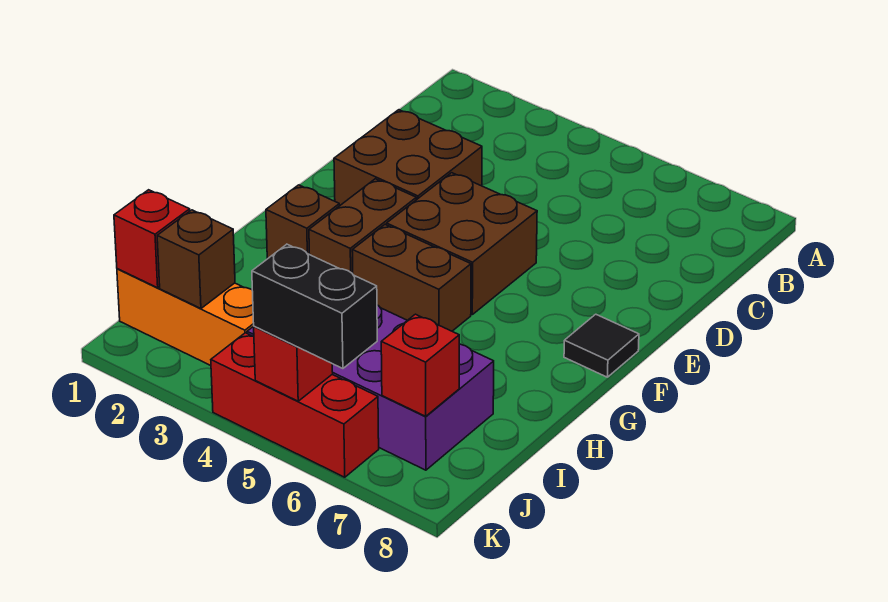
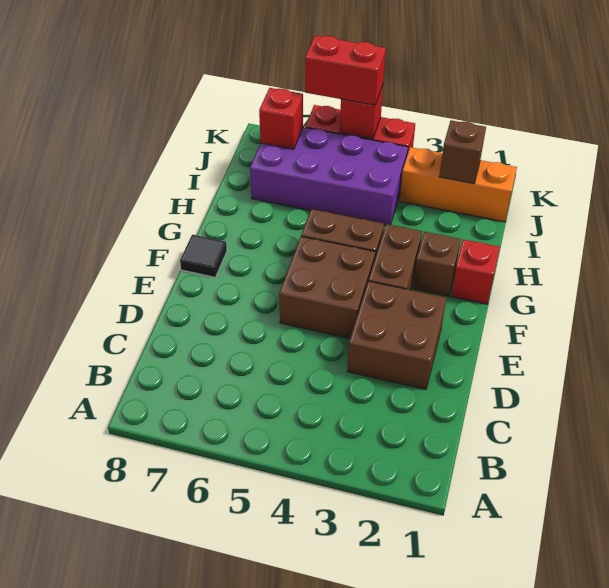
red 1x1 brick [114,190,190,288] -> red 1x1 brick moved to [451,239,500,304]
black 1x2 brick [252,244,377,369] -> red 1x2 brick [305,36,386,105]

